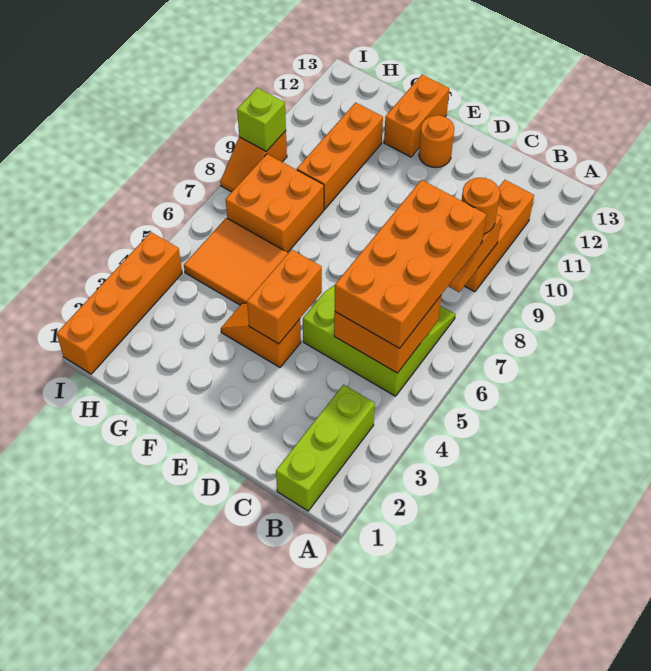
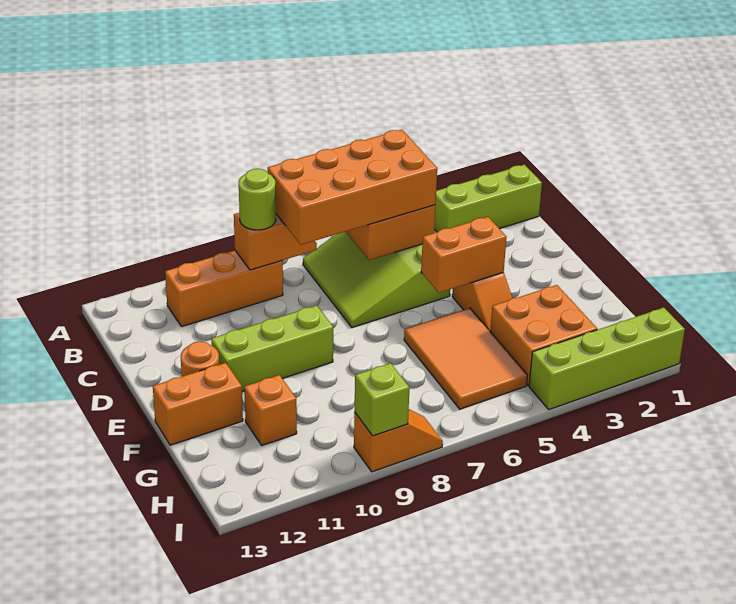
orange 1x1 round brick [461,178,500,234] -> lime 1x1 round brick [239,169,276,230]
none -> lime 1x3 brick [211,305,333,392]
orange 2x2 brick [226,154,324,252] -> orange 2x2 brick moved to [490,285,597,386]
orange 1x3 brick [297,103,383,209] -> orange 1x1 brick [244,375,297,446]
orange 1x4 brick [57,232,182,374] -> lime 1x4 brick [529,307,685,410]

